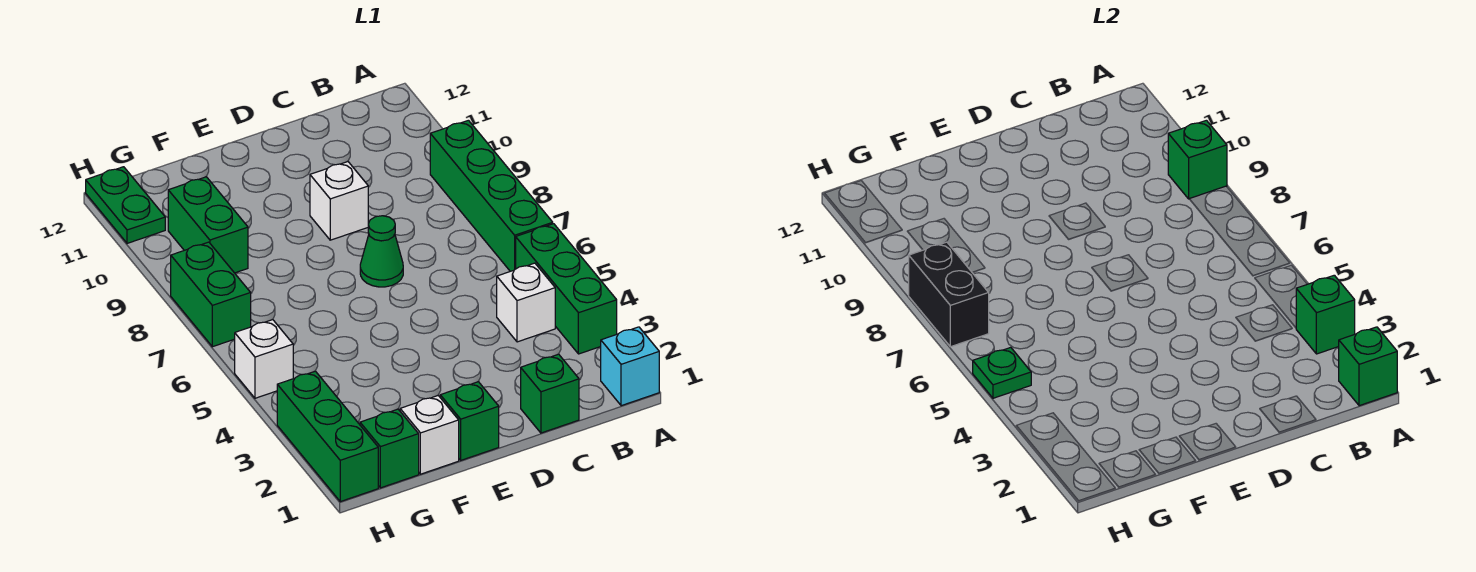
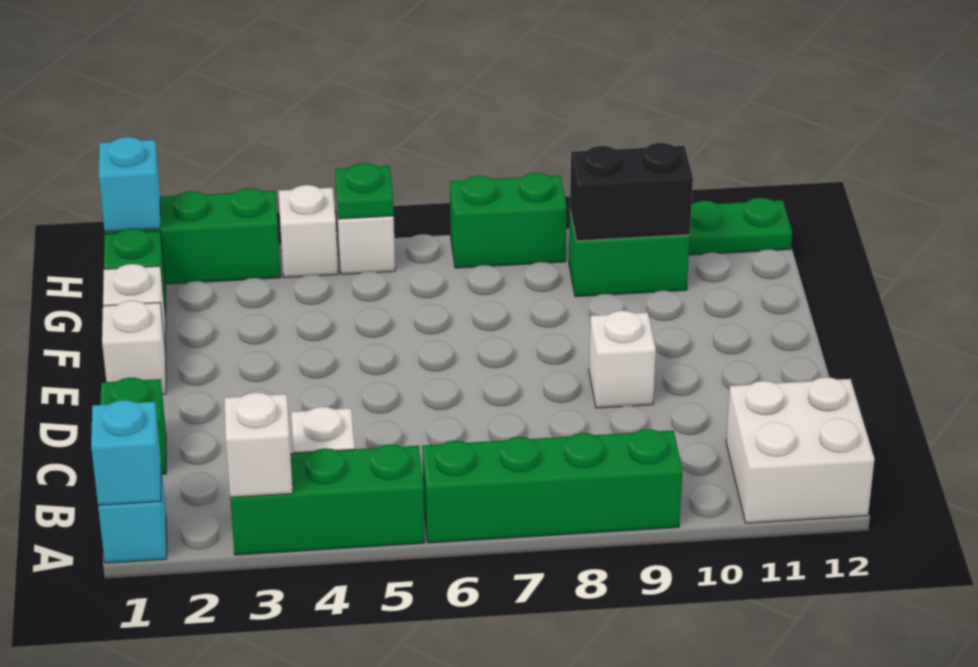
green 1x1 brick [1339,327,1397,406] -> cyan 1x1 brick [91,400,161,505]
green 1x1 brick [1296,275,1355,354] -> white 1x1 brick [224,392,293,497]
green 1x1 brick [1168,120,1227,199] -> none
none -> white 2x2 brick [726,377,874,523]
green 1x1 cone [360,216,403,287] -> none
green 1x1 brick [440,382,499,460] -> white 1x1 brick [102,301,166,394]
none -> cyan 1x1 brick [99,137,160,232]
none -> white 1x1 brick [278,185,338,278]
black 1x2 brick [909,242,989,347] -> black 1x2 brick moved to [570,143,693,241]

